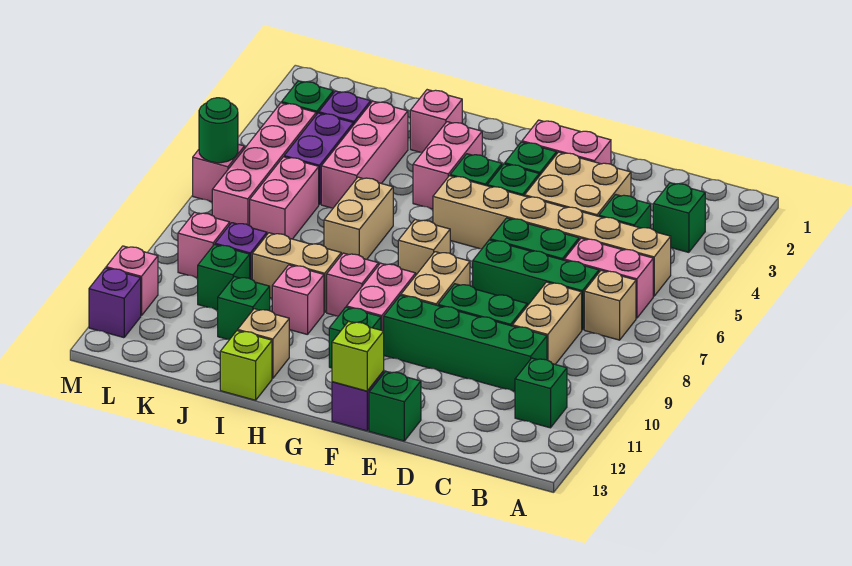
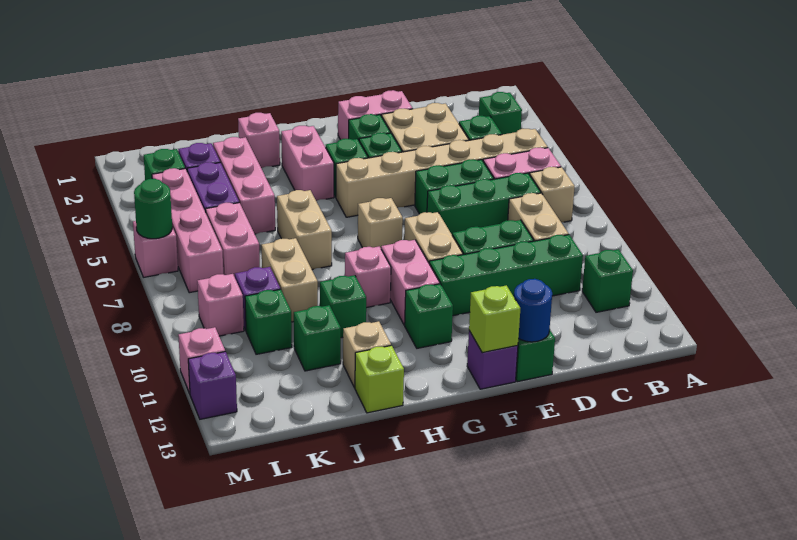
none -> blue 1x1 round brick [514,279,552,342]
tan 1x2 brick [252,233,341,313] -> tan 1x2 brick turned to [261,238,318,322]
pink 1x1 brick [272,265,324,335] -> green 1x1 brick [320,275,366,338]

